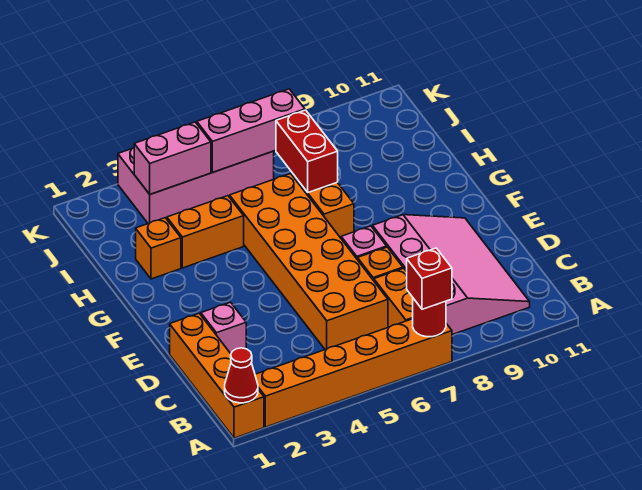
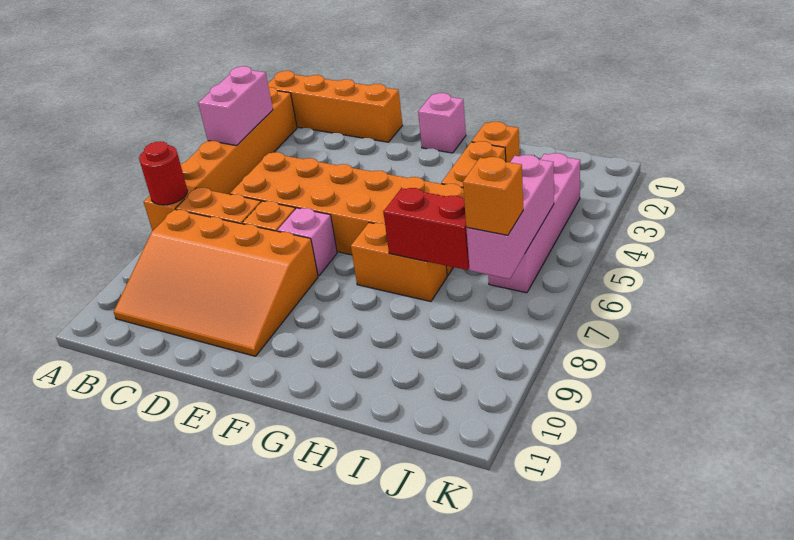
red 1x1 cone [225,348,258,403] -> none
red 1x1 brick [407,248,452,309] -> none
pink 3x4 slope [373,215,530,335] -> orange 3x4 slope [114,210,318,356]
pink 1x1 brick [201,302,246,354] -> pink 1x1 brick moved to [418,93,466,153]
pink 2x4 brick [118,148,274,224] -> pink 1x4 brick [488,153,580,293]
pink 1x2 brick [134,122,211,194] -> pink 1x2 brick moved to [198,66,273,146]
none -> orange 1x1 brick [463,157,523,235]

